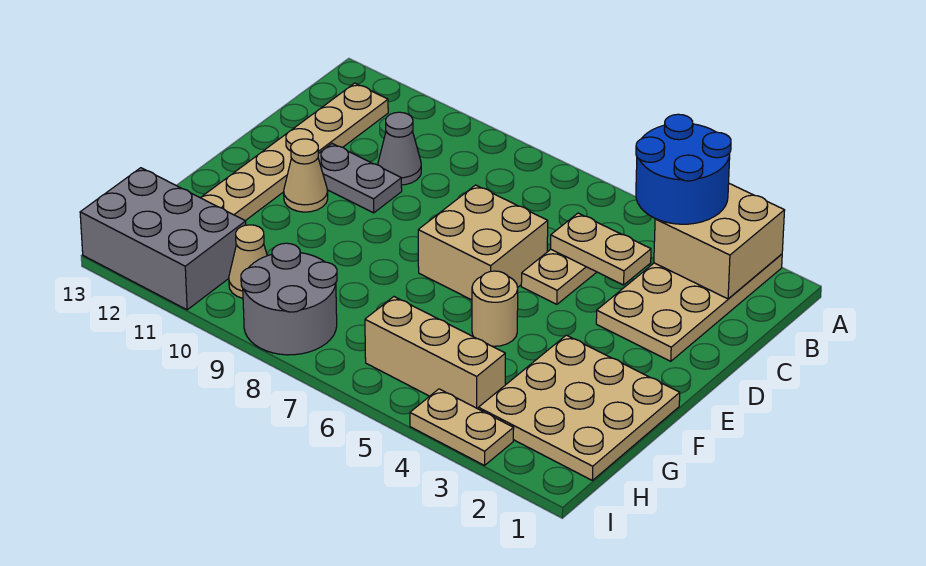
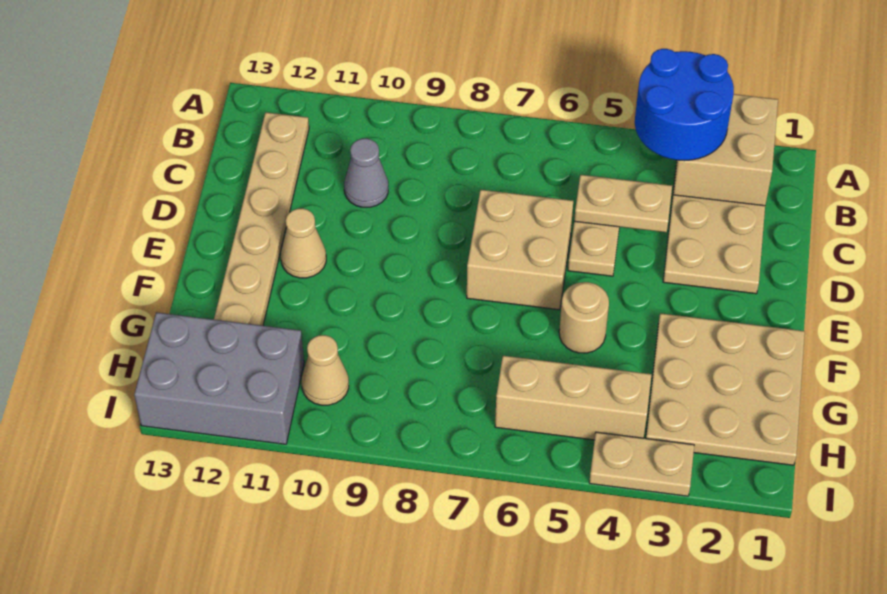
grey 1x2 plate [318,144,402,213] -> none
grey 2x2 round brick [241,243,337,355] -> none

